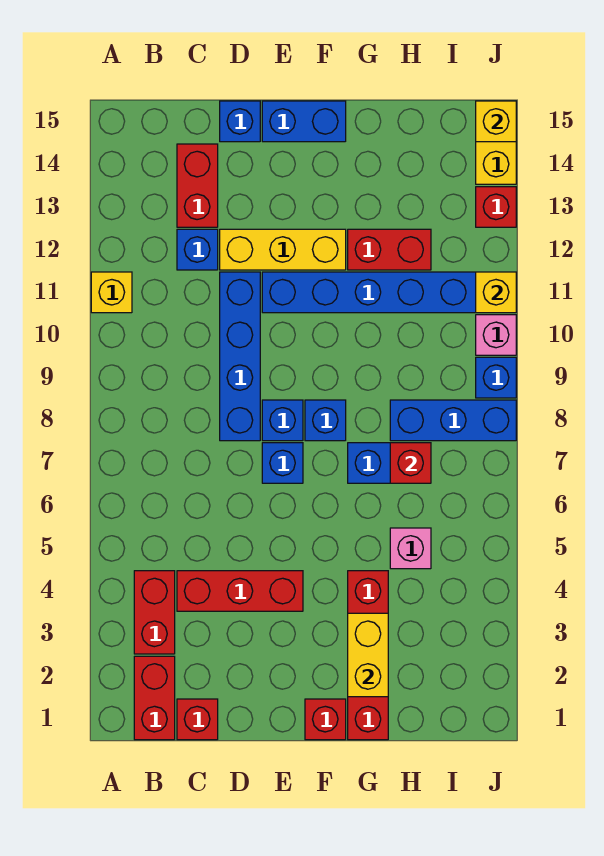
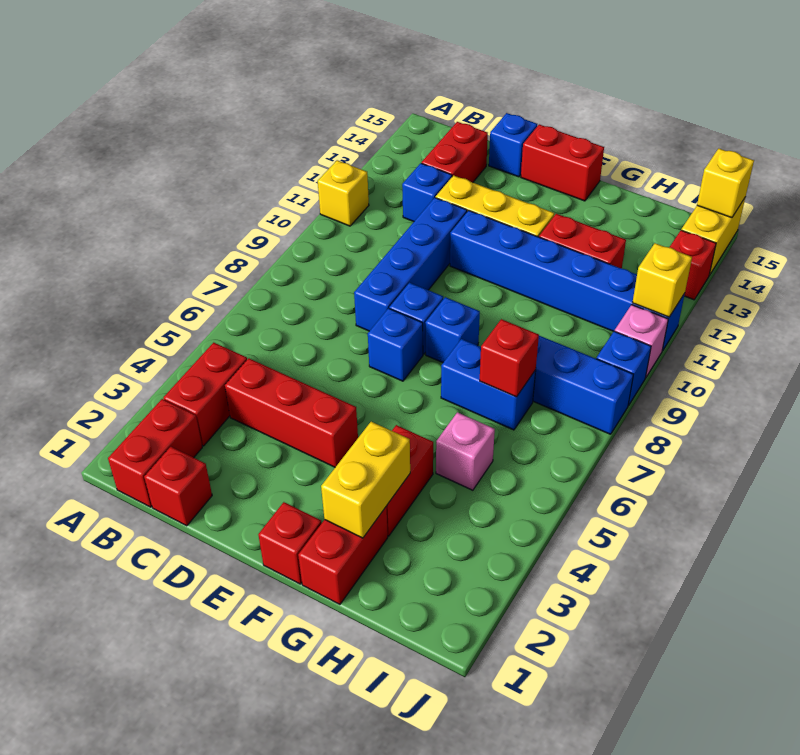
blue 1x2 brick [262,101,346,142] -> red 1x2 brick [521,124,604,201]

